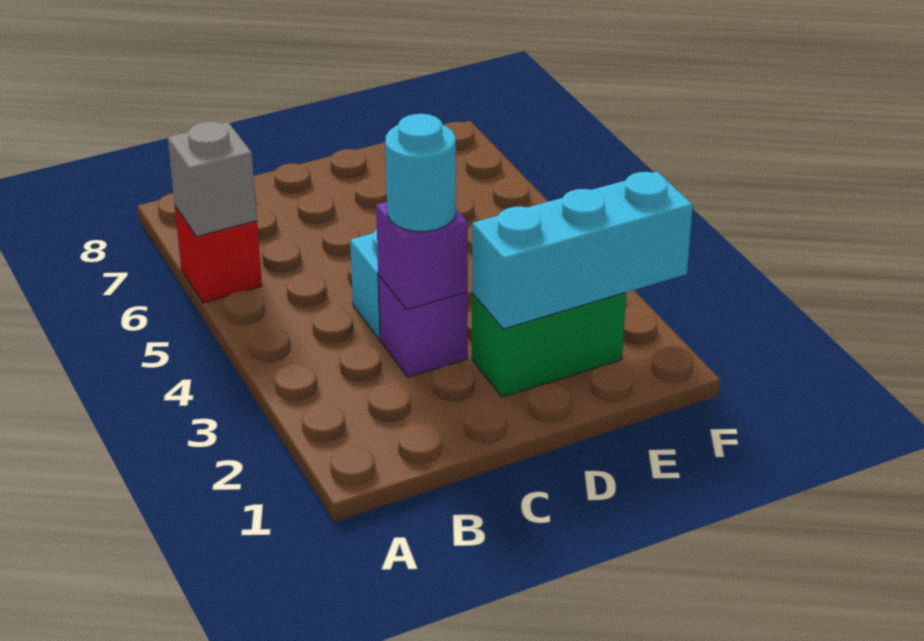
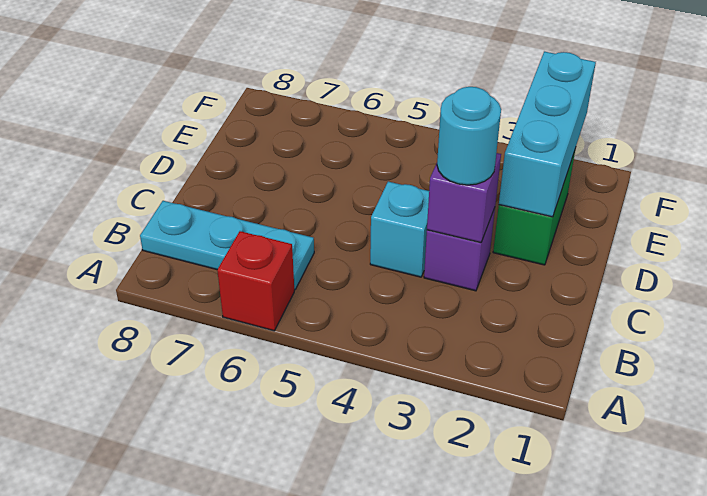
grey 1x1 brick [168,122,257,237] -> none
none -> cyan 1x3 plate [140,201,314,289]

